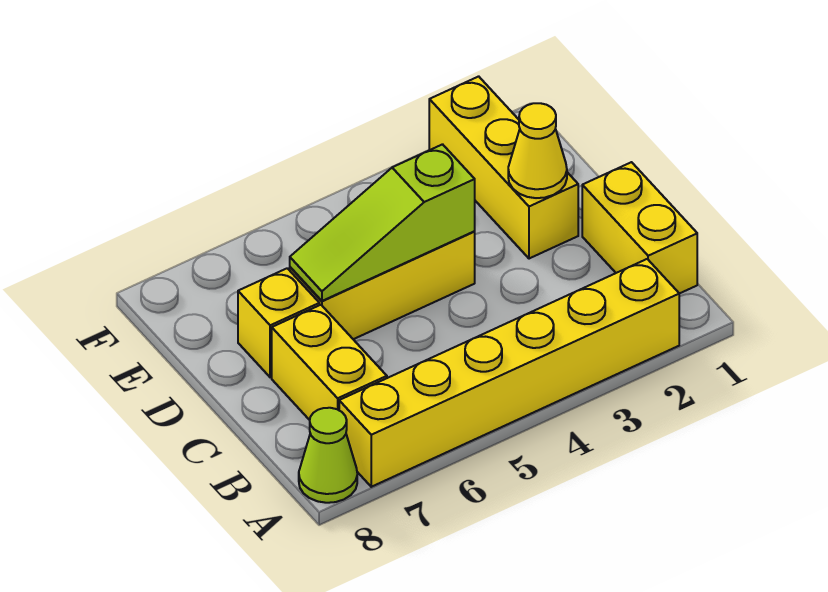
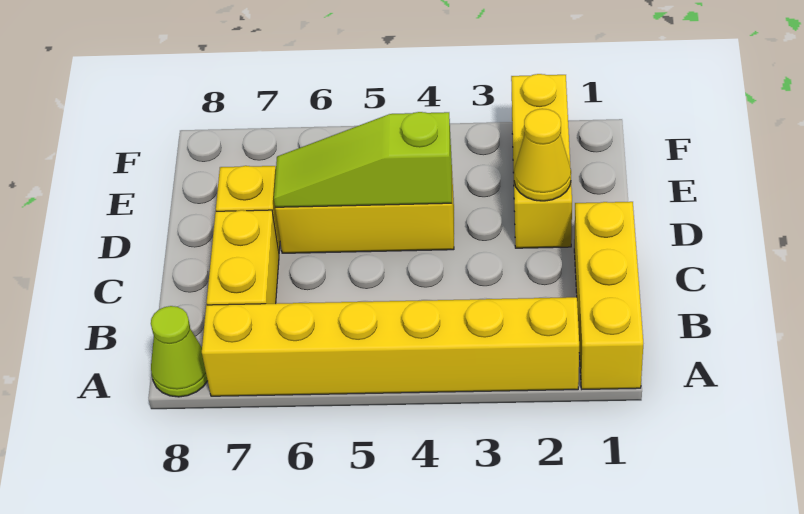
yellow 1x2 brick [582,162,697,294] -> yellow 1x3 brick [574,202,643,389]

